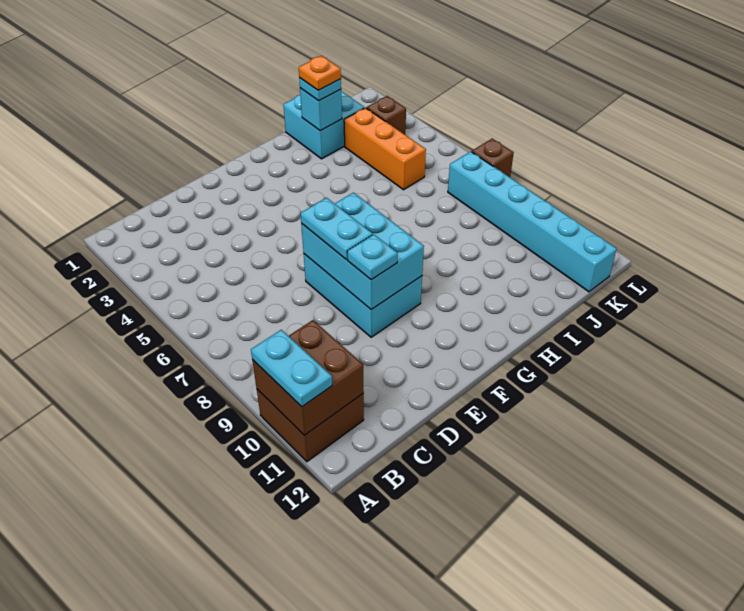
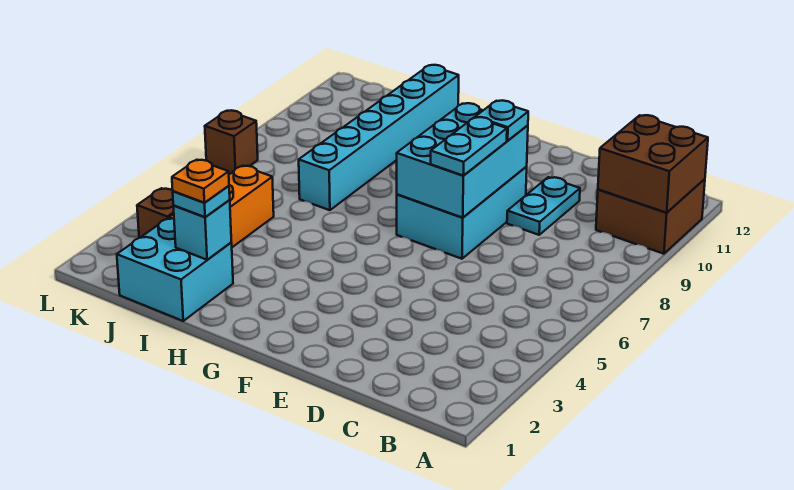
cyan 1x2 plate [251,330,332,407] -> cyan 1x2 plate moved to [507,177,580,235]
cyan 1x6 brick [448,152,617,292] -> cyan 1x6 brick moved to [299,65,459,210]

